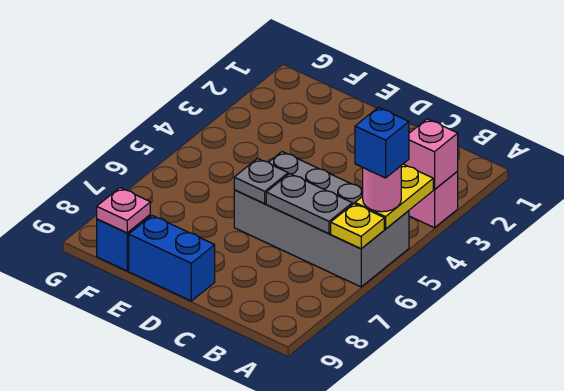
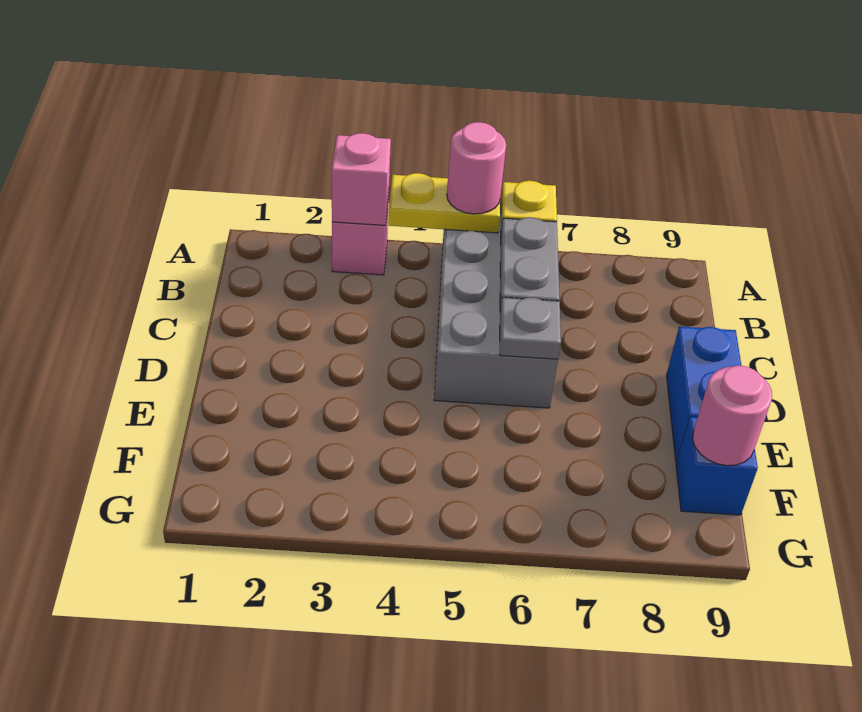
blue 1x1 brick [355,107,409,178] -> none
pink 1x1 plate [97,188,150,233] -> pink 1x1 round brick [693,366,772,466]

